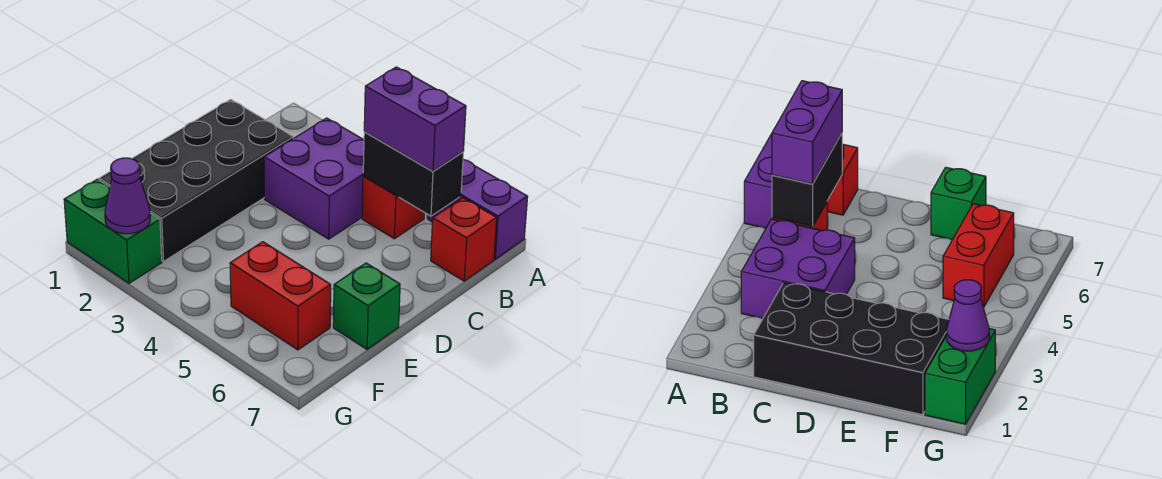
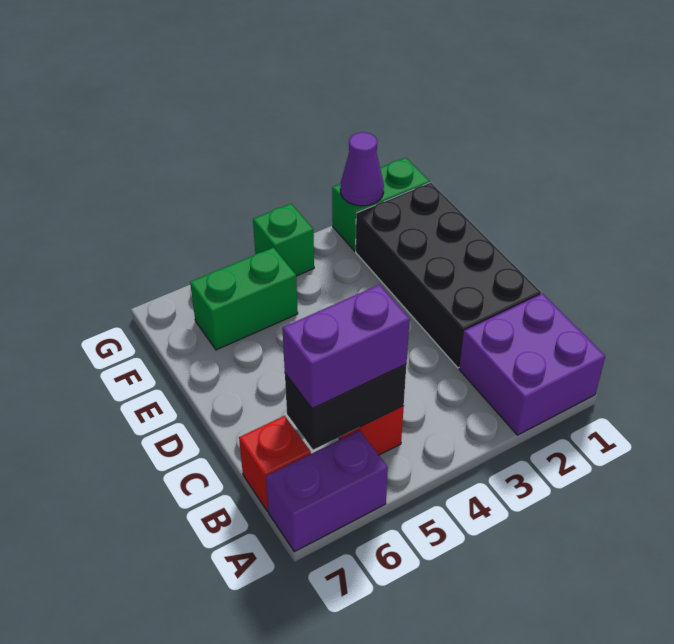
purple 2x2 brick [264,118,364,239] -> purple 2x2 brick moved to [459,294,605,435]
green 1x1 brick [333,263,400,349] -> green 1x1 brick moved to [253,204,314,276]
red 1x2 brick [230,242,331,350] -> green 1x2 brick [190,247,298,350]

